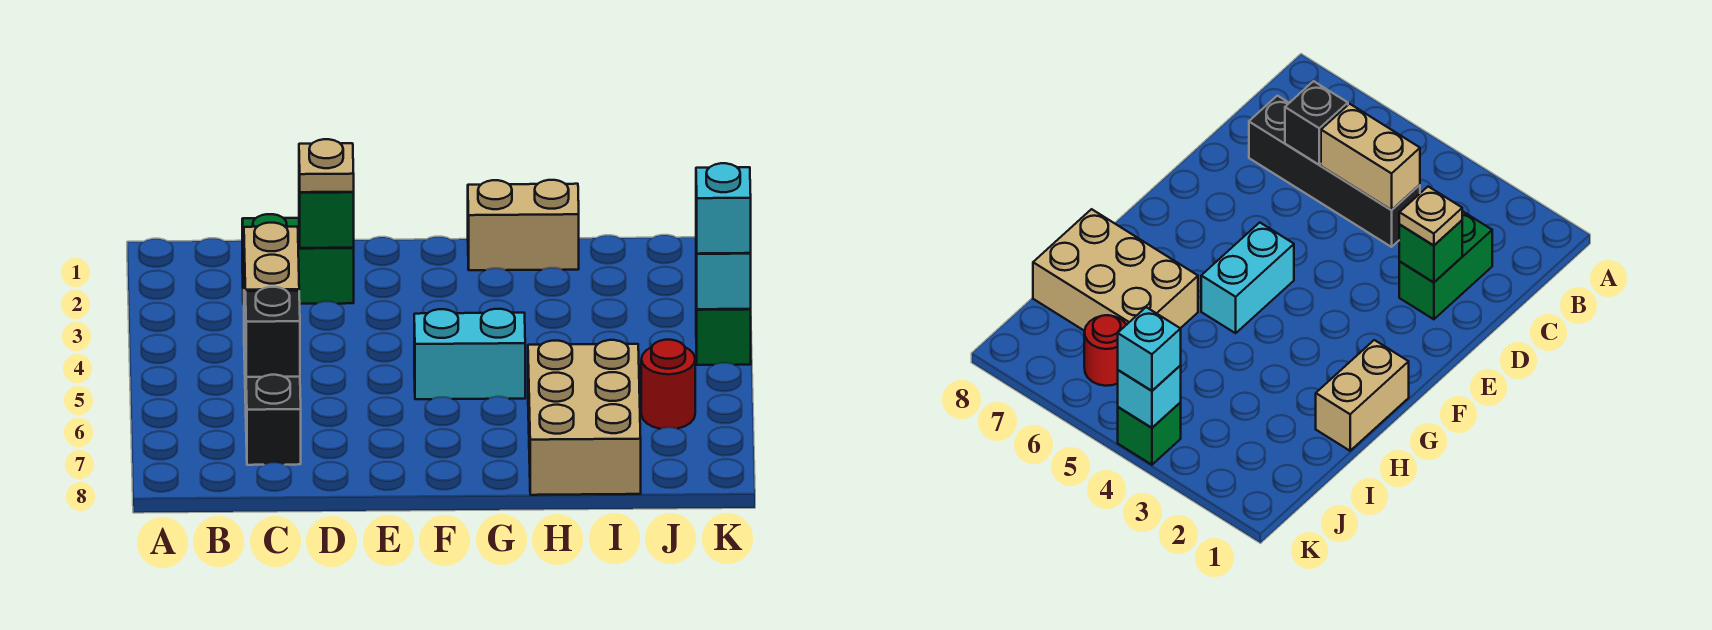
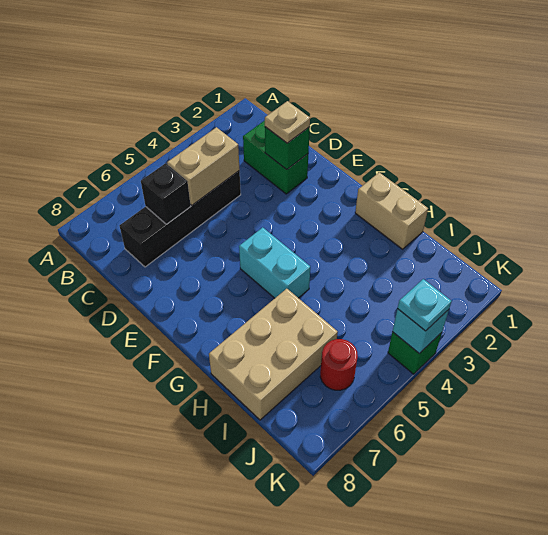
cyan 1x1 brick [696,163,751,254] -> cyan 1x1 plate [398,279,452,331]

